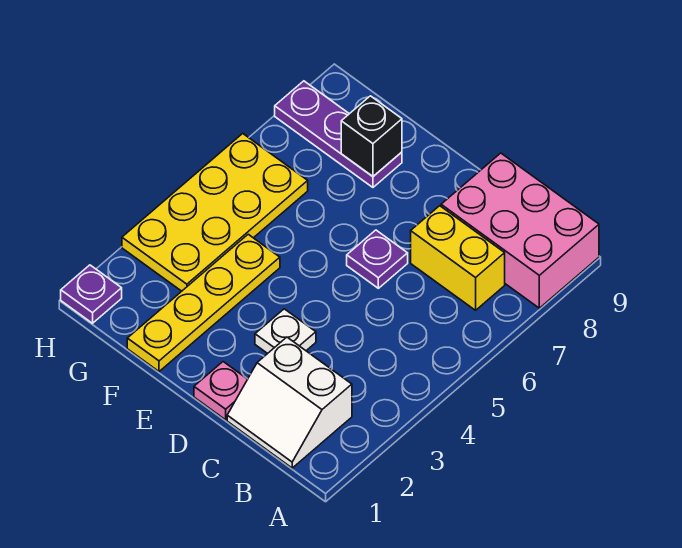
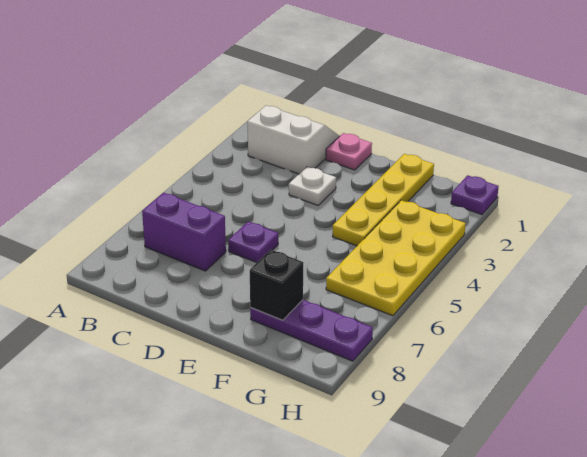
pink 2x3 brick [441,153,599,308] -> none
yellow 1x2 brick [411,206,505,310] -> purple 1x2 brick [142,193,226,271]

